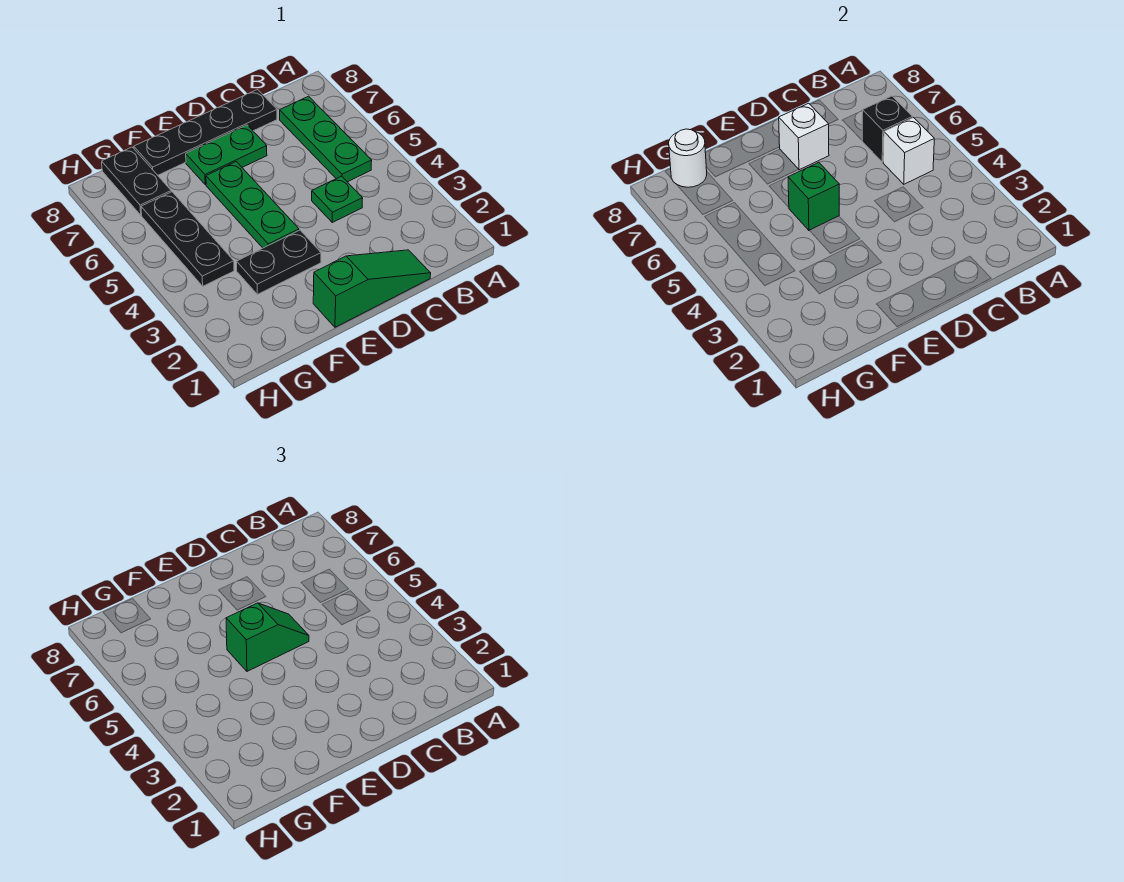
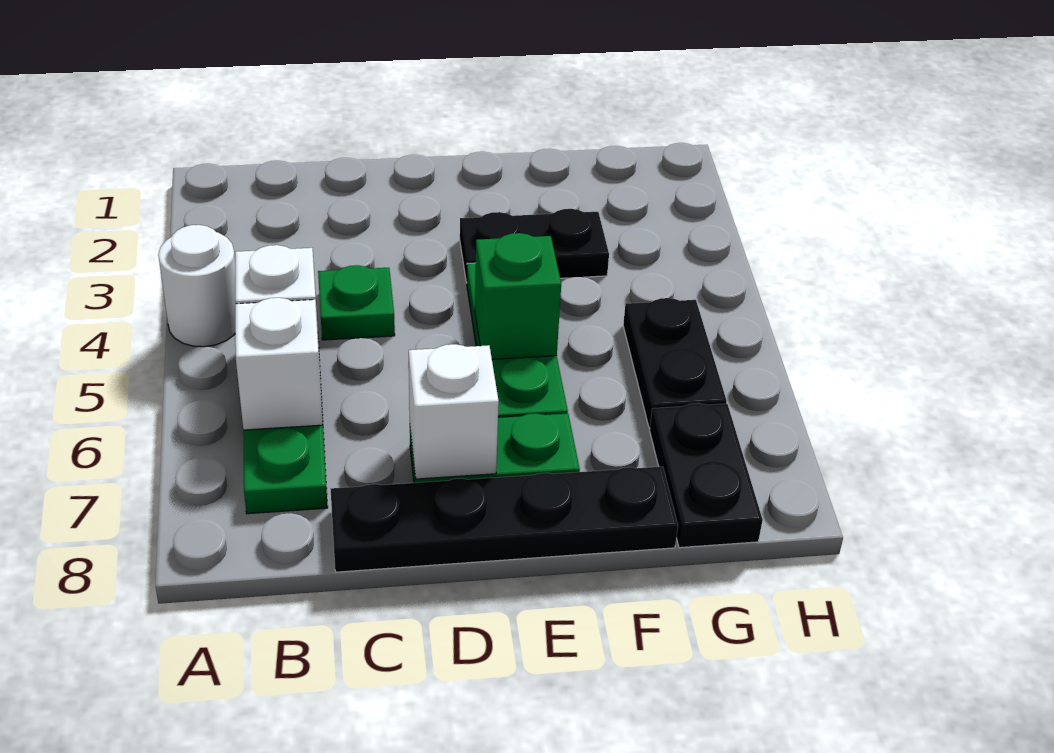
black 1x1 brick [862,96,912,162] -> white 1x1 brick [235,298,323,430]
green 1x3 slope [313,250,431,327] -> none
green 1x2 slope [226,603,309,671] -> none
black 1x3 plate [141,192,234,286] -> black 1x2 plate [623,298,727,428]
white 1x1 round brick [669,129,707,187] -> white 1x1 round brick moved to [158,225,236,347]

